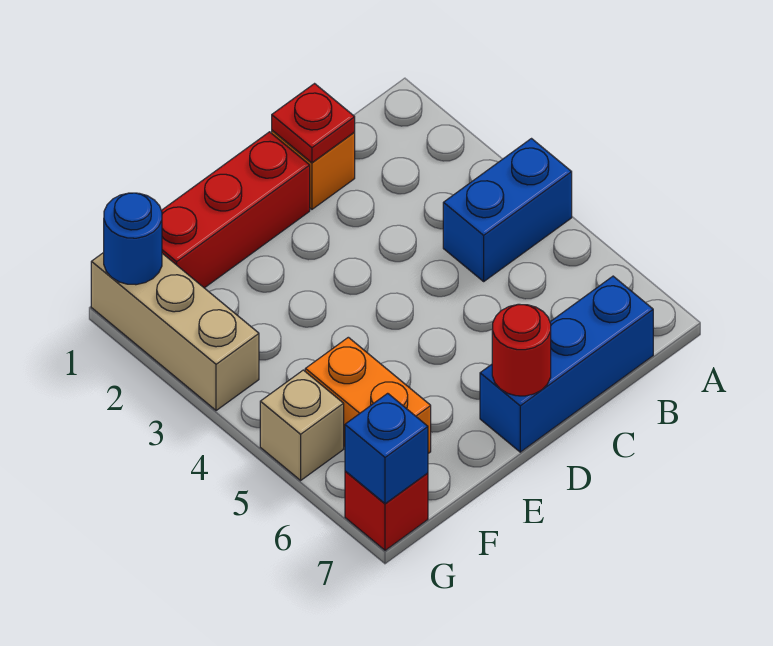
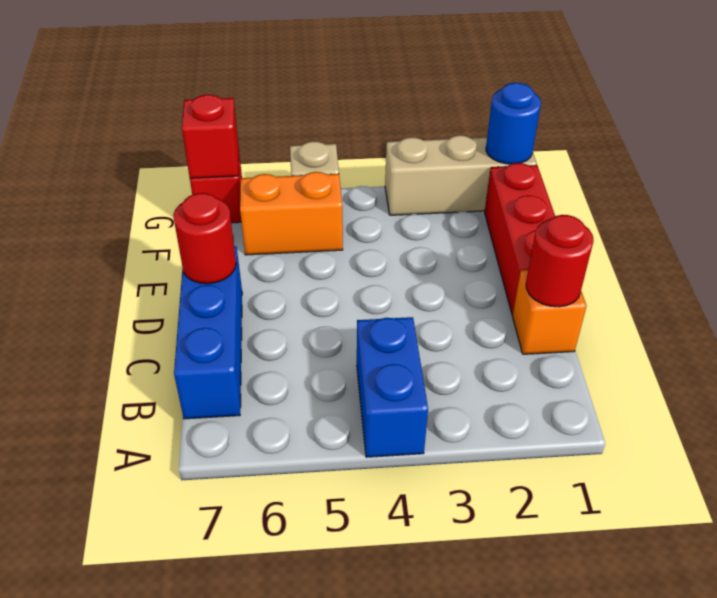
red 1x1 plate [272,84,355,163] -> red 1x1 round brick [526,215,594,307]
blue 1x1 brick [345,393,428,504] -> red 1x1 brick [182,95,239,178]

